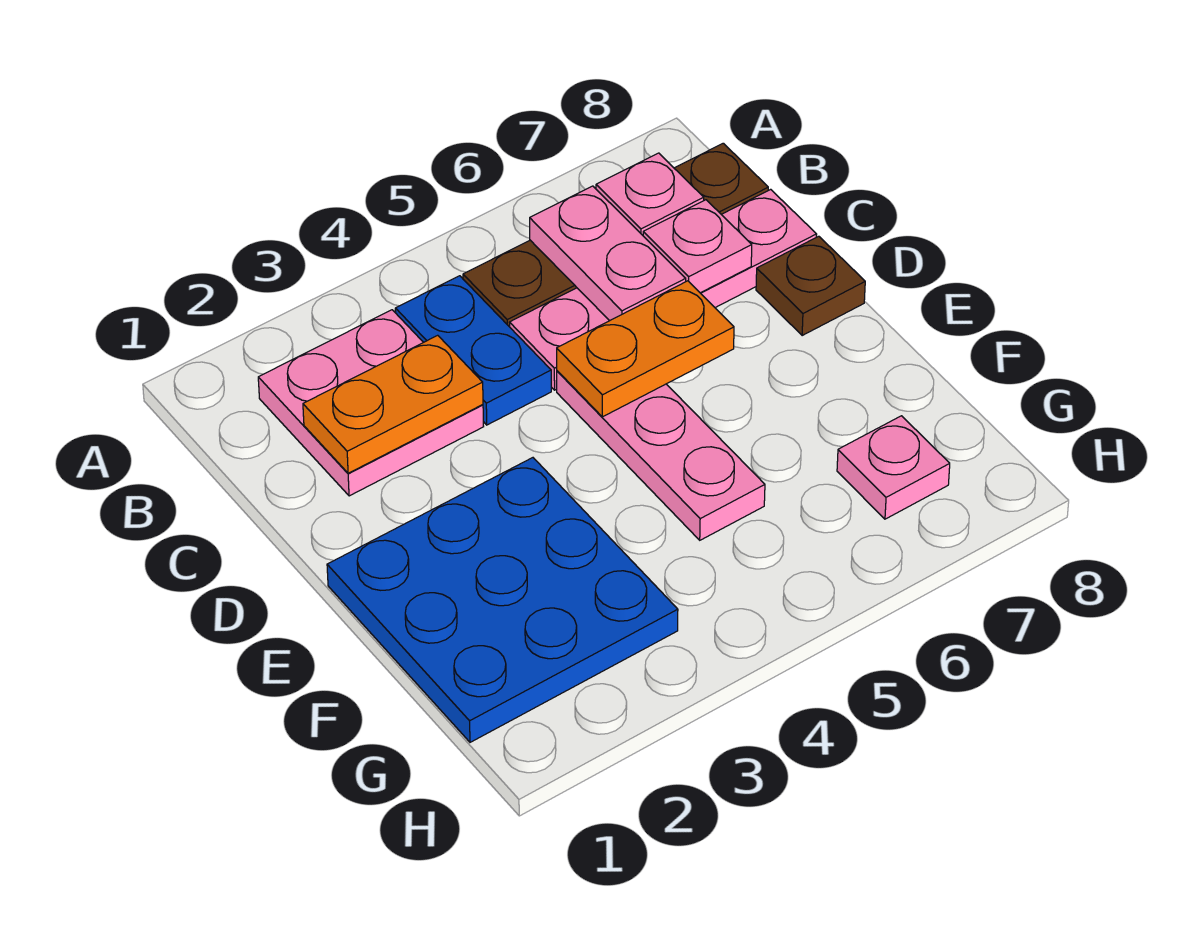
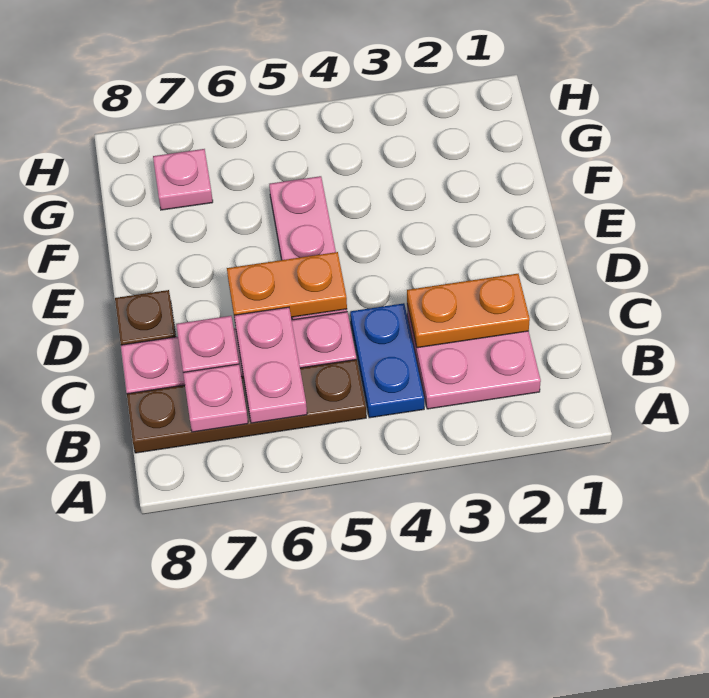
blue 3x3 plate [327,458,678,742] -> none

